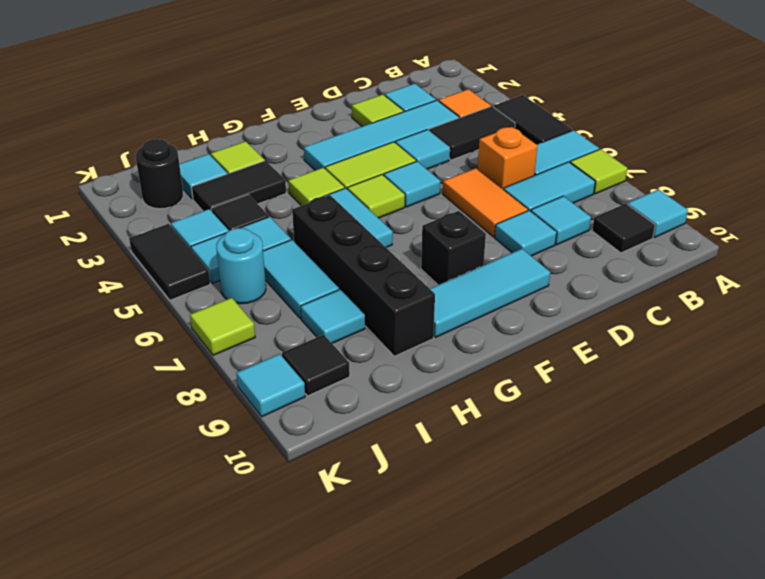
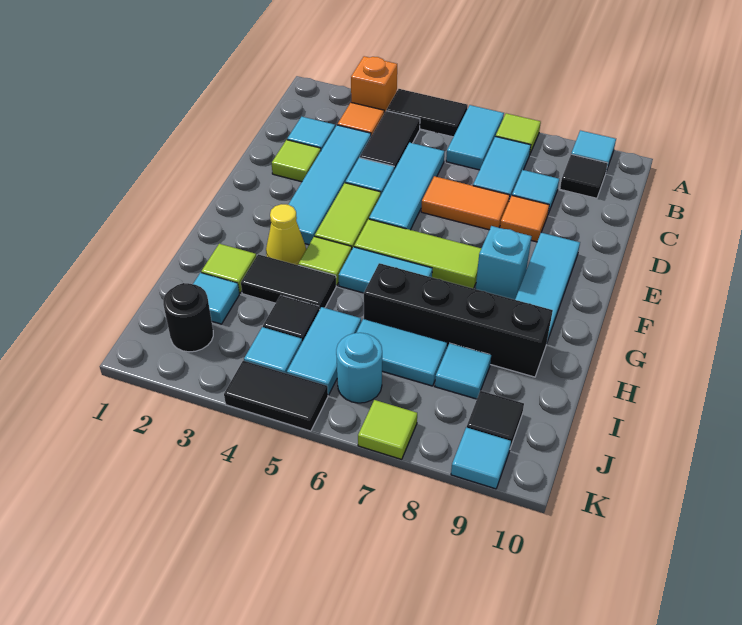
orange 1x1 brick [478,127,537,190] -> orange 1x1 brick moved to [351,56,397,113]
cyan 1x1 tile [495,210,556,256] -> orange 1x1 tile [500,196,549,242]
cyan 1x1 tile [384,161,440,207] -> cyan 1x3 tile [369,143,445,230]
lime 1x1 tile [347,175,405,218] -> lime 1x3 tile [354,219,481,289]
black 1x1 brick [421,211,486,285] -> cyan 1x1 brick [476,226,532,300]
none -> yellow 1x1 cone [266,204,306,265]
black 1x2 tile [192,161,286,211] -> black 1x2 tile turned to [241,254,336,310]

